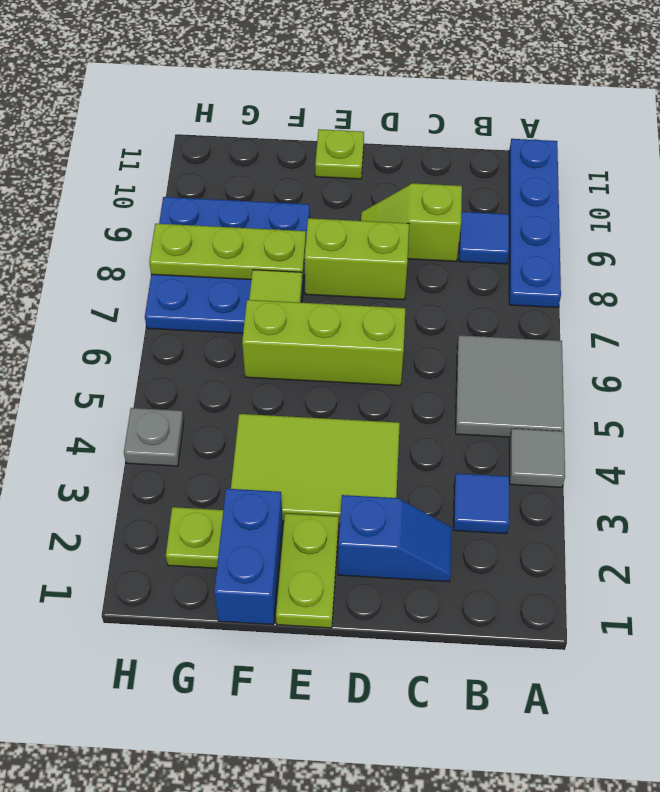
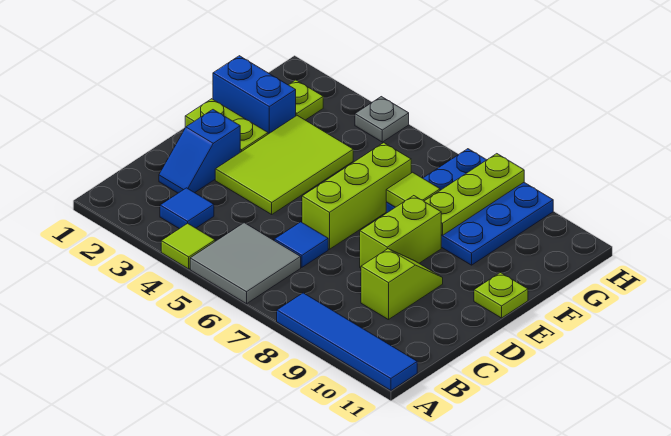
grey 1x1 tile [510,429,565,487] -> lime 1x1 tile [161,223,215,269]
blue 1x4 plate [509,139,561,308] -> blue 1x4 tile [277,293,417,390]
blue 1x1 tile [459,212,509,264] -> blue 1x1 tile moved to [274,222,328,267]

